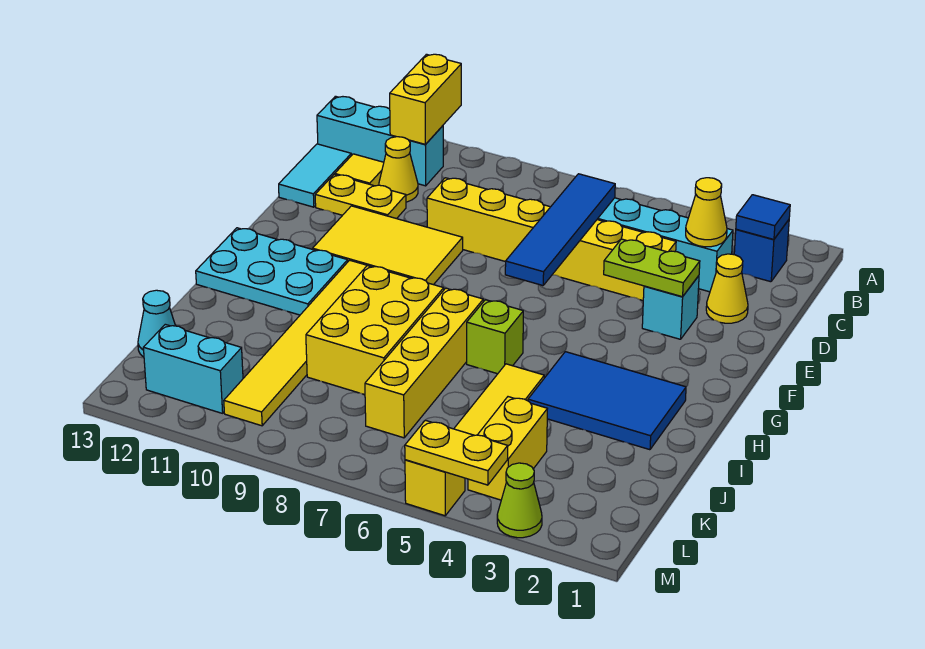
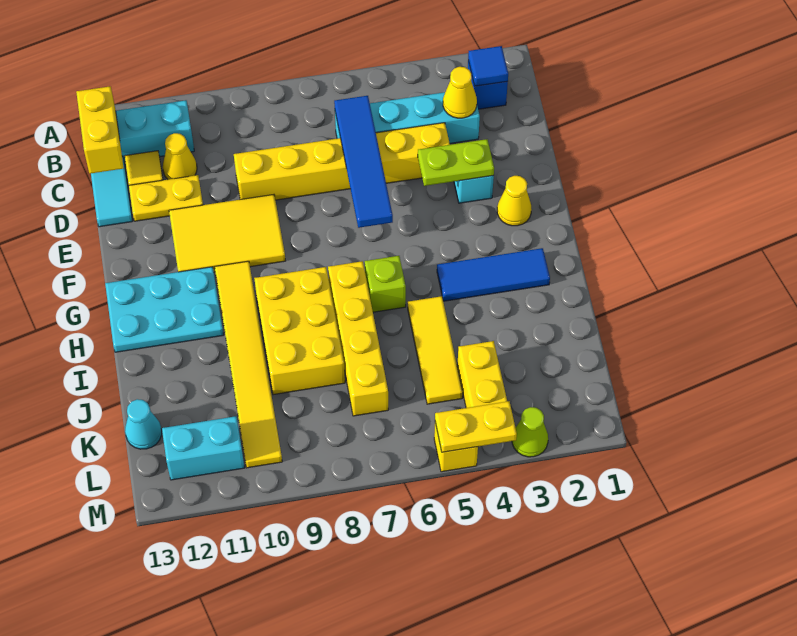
yellow 1x2 brick [390,54,461,144] -> yellow 1x2 brick moved to [76,86,124,174]
yellow 1x1 cone [706,254,748,323] -> yellow 1x1 cone moved to [497,176,532,226]
blue 2x3 tile [528,352,686,450] -> blue 1x3 tile [437,248,550,301]

